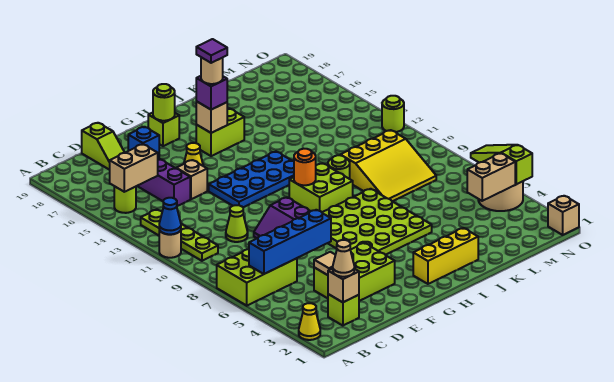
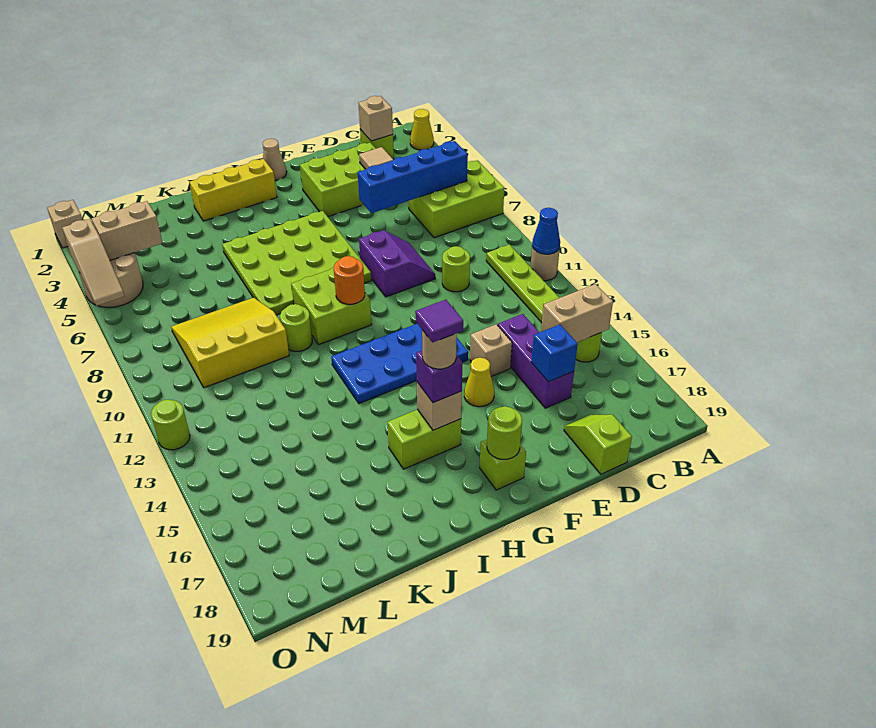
tan 1x1 cone [333,240,354,277] -> tan 1x1 cone moved to [263,139,287,181]
lime 1x1 cone [226,205,248,242] -> lime 1x1 round brick [442,246,470,292]
lime 1x3 slope [471,145,532,184] -> tan 1x3 slope [62,219,124,306]

